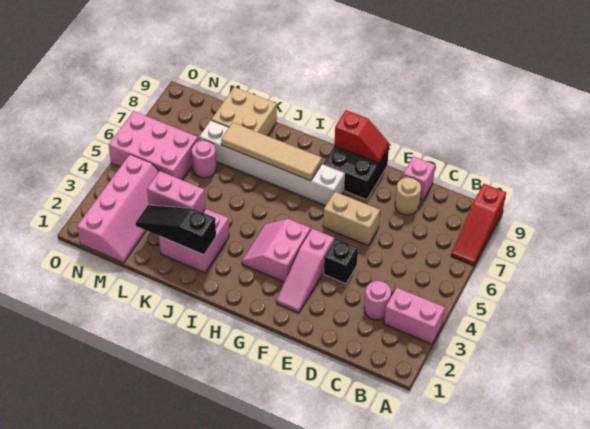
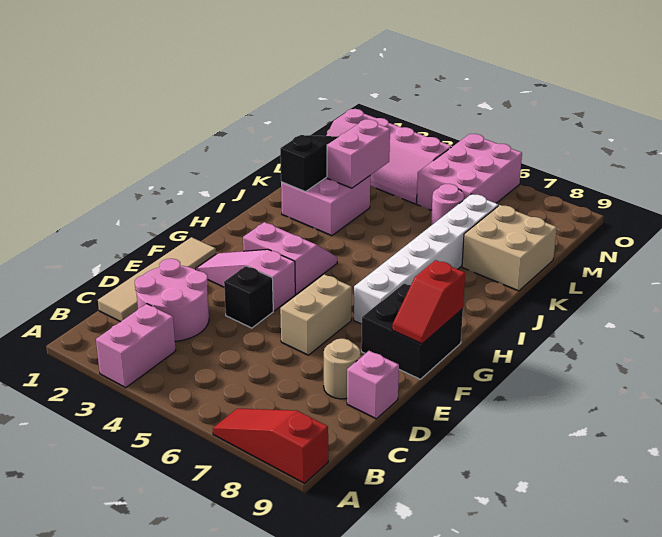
pink 1x1 round brick [364,281,391,320] -> pink 2x2 round brick [135,259,209,341]
tan 1x4 tile [221,123,322,181] -> tan 1x4 tile moved to [98,237,216,322]

